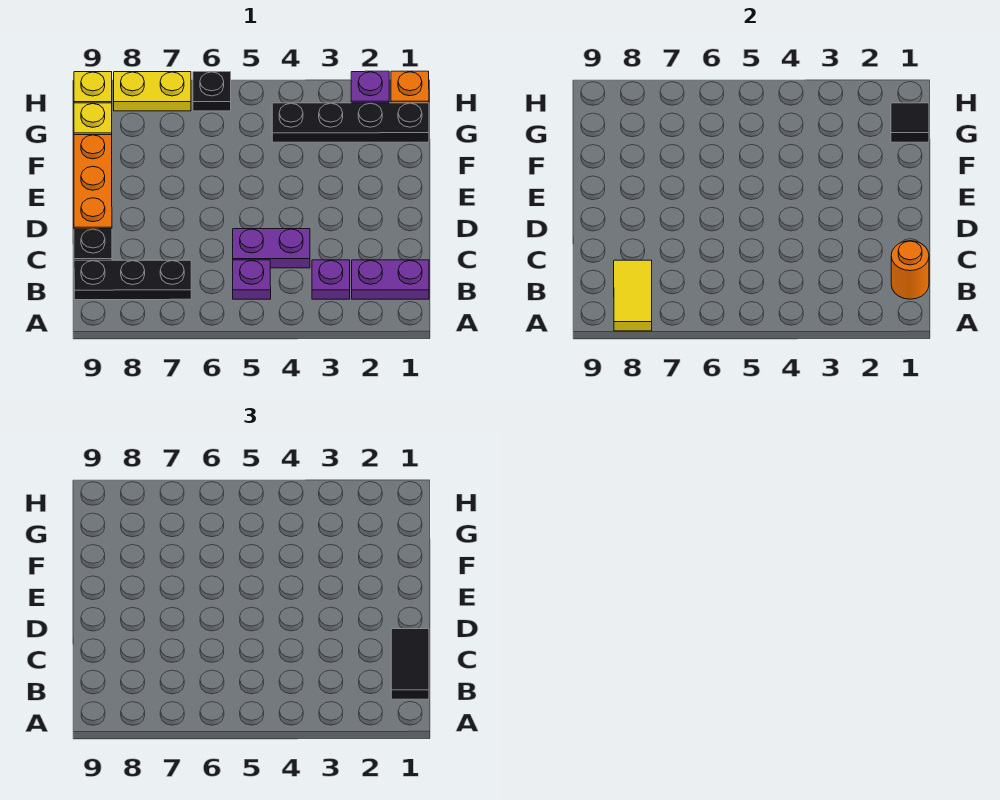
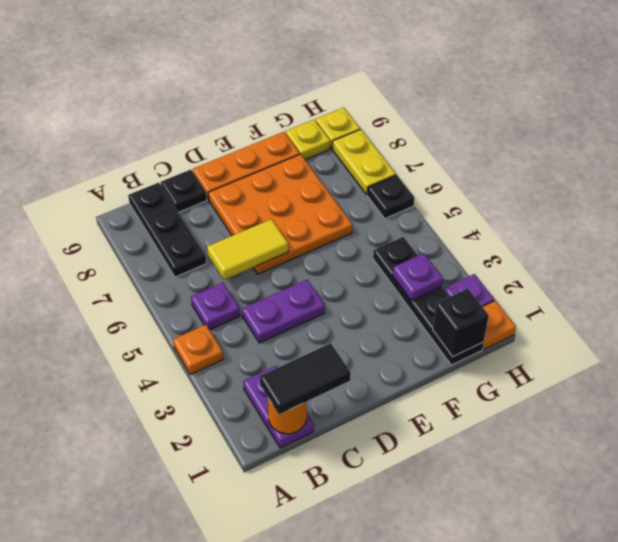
none -> orange 1x1 plate [173,325,223,375]
yellow 1x2 tile [614,260,652,331] -> yellow 1x2 tile moved to [207,219,288,280]
purple 1x1 plate [312,260,350,299] -> purple 1x1 plate moved to [393,253,443,301]
purple 1x2 plate [233,229,310,268] -> purple 1x2 plate turned to [242,280,325,343]
none -> orange 3x3 plate [208,154,352,274]
black 1x1 tile [891,103,929,142] -> black 1x1 brick [433,289,489,357]

